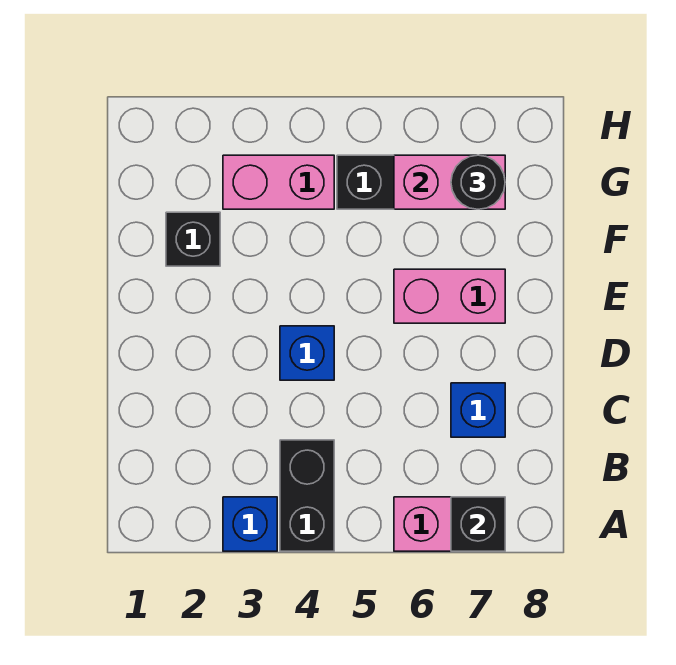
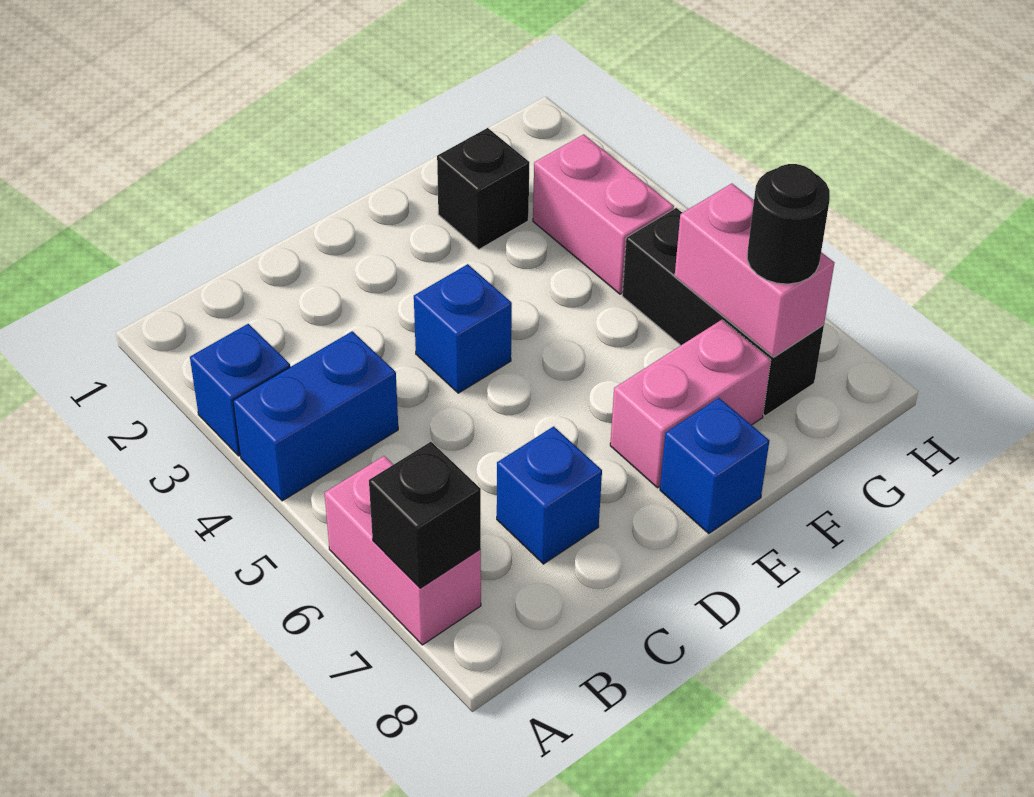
black 1x2 brick [280,440,334,551] -> blue 1x2 brick [233,331,398,501]
pink 1x2 brick [394,269,505,323] -> pink 1x2 brick turned to [610,320,771,488]
none -> blue 1x1 brick [660,398,769,534]

